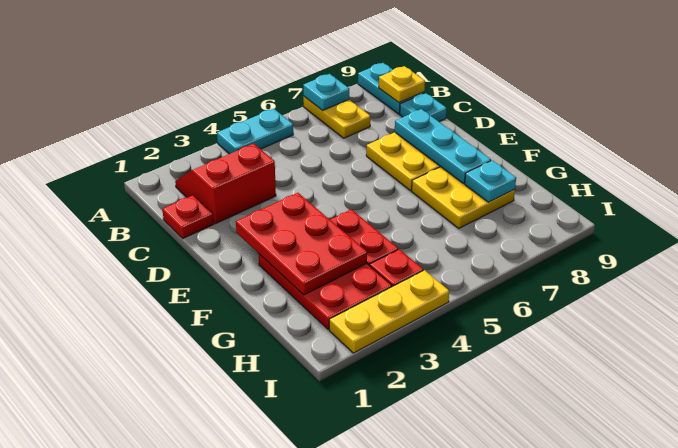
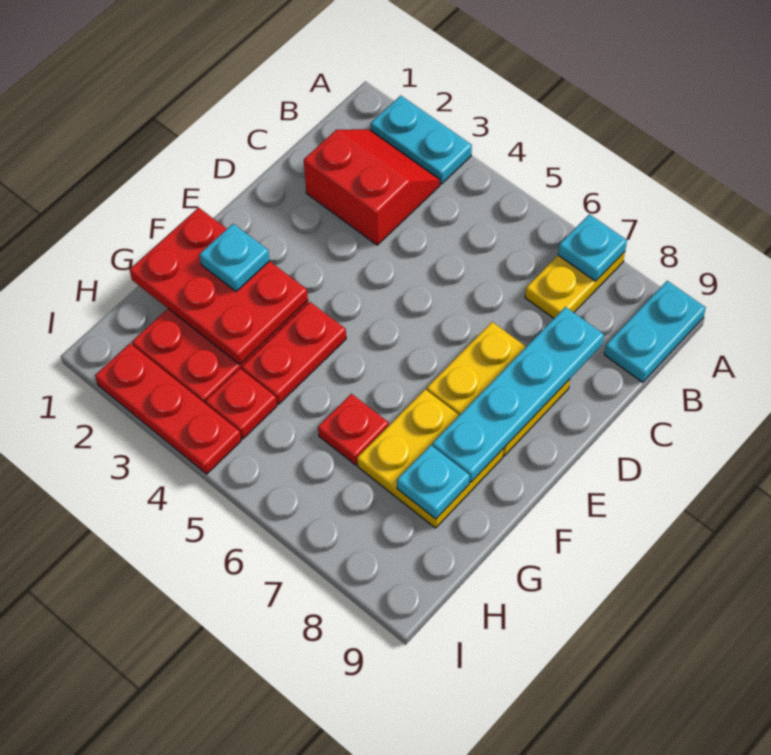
cyan 1x2 plate [217,109,293,154] -> cyan 1x2 plate moved to [371,96,472,184]
yellow 1x1 plate [379,66,425,103] -> none
red 1x1 plate [162,195,213,238] -> red 1x1 plate moved to [318,394,389,465]
cyan 1x1 plate [400,93,447,122] -> cyan 1x1 plate moved to [199,224,270,291]
cyan 1x3 plate [395,109,491,184] -> cyan 1x4 plate [432,307,604,482]
red 2x3 plate [236,193,367,295] -> red 2x3 plate turned to [130,208,308,364]
yellow 1x3 plate [329,270,449,353] -> red 1x3 plate [95,344,241,474]

